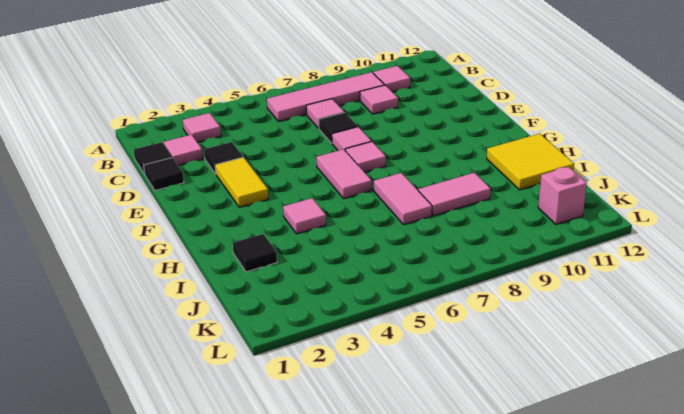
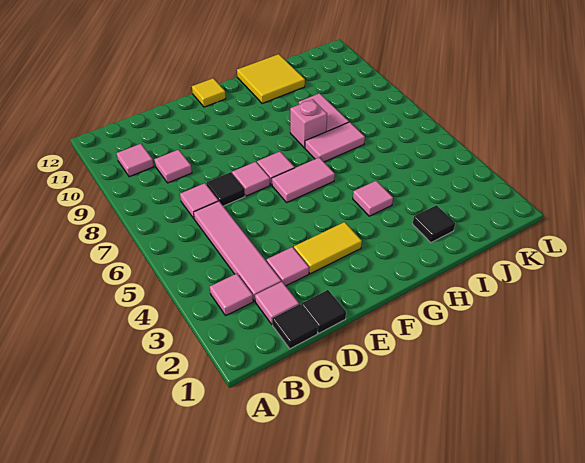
pink 1x4 tile [267,72,384,121] -> pink 1x4 tile moved to [194,201,281,301]
black 1x1 tile [204,142,243,174] -> pink 1x1 tile [267,247,309,286]
none -> yellow 1x1 tile [192,78,226,107]
pink 1x1 brick [538,167,587,224] -> pink 1x1 brick moved to [290,99,327,148]

